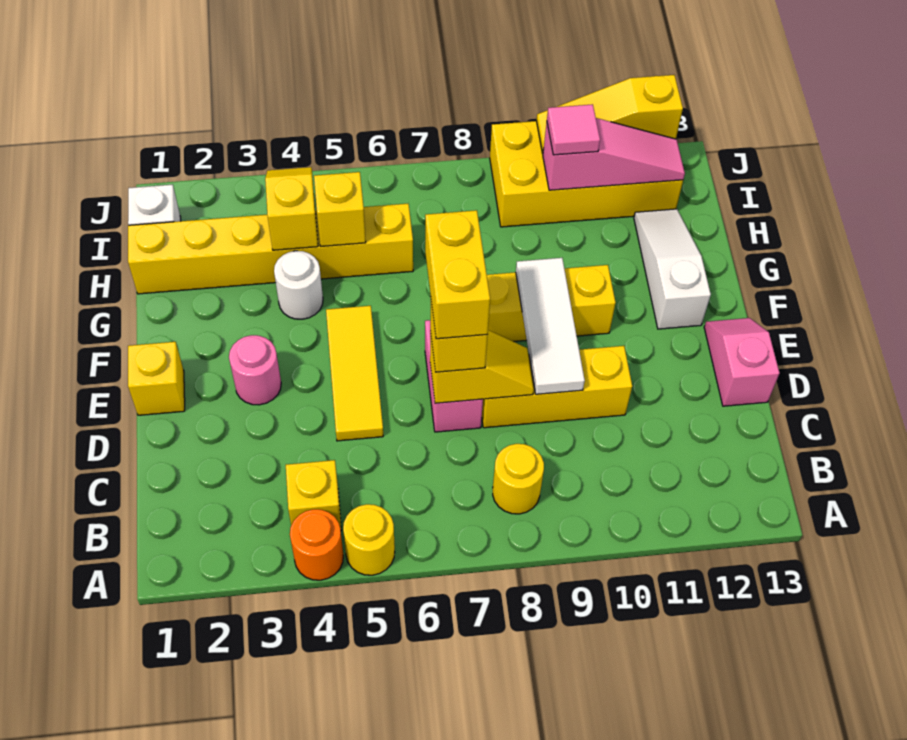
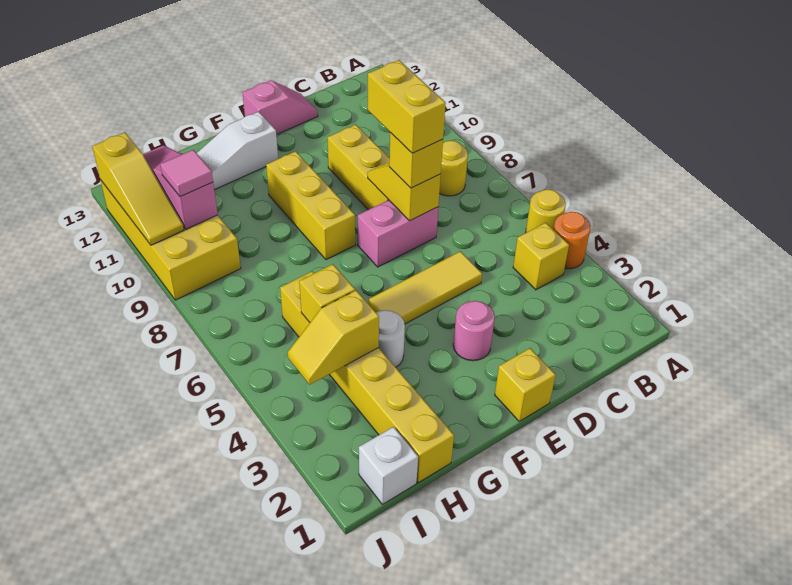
yellow 1x2 brick [425,210,490,339] -> yellow 1x2 brick turned to [368,60,446,153]
white 1x3 tile [516,258,585,394] -> none
pink 1x2 slope [704,318,779,406] -> pink 1x2 slope turned to [242,80,318,135]

